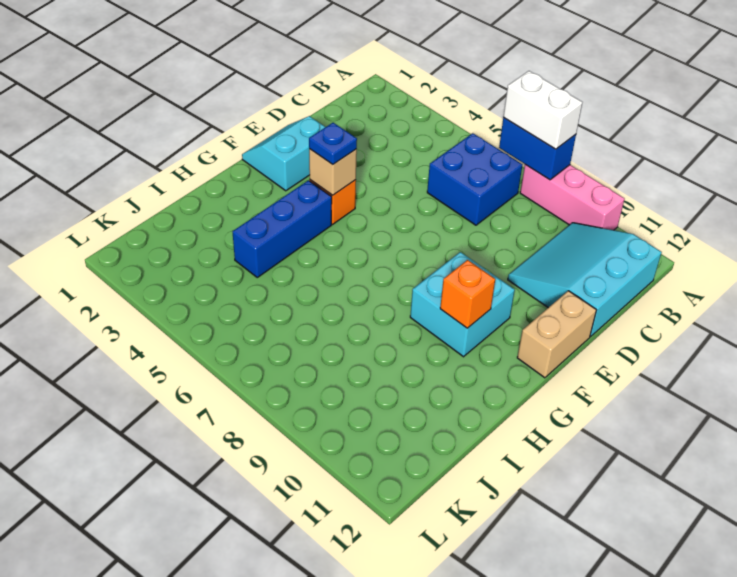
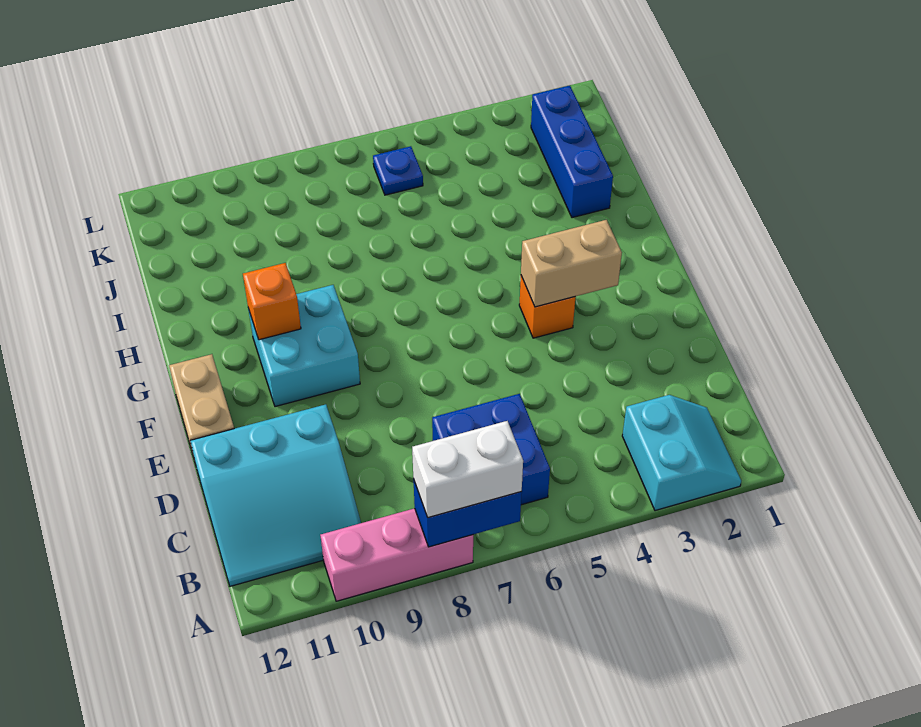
cyan 3x3 slope [508,223,662,337] -> cyan 3x3 slope turned to [190,404,361,586]
cyan 2x2 slope [242,116,325,191] -> cyan 2x2 slope moved to [622,395,741,511]
tan 1x1 brick [309,149,357,195] -> tan 1x2 brick [521,220,622,307]
blue 1x1 plate [309,123,357,164] -> blue 1x1 plate moved to [373,146,423,195]
blue 1x3 brick [233,180,332,277] -> blue 1x3 brick moved to [531,85,613,218]

